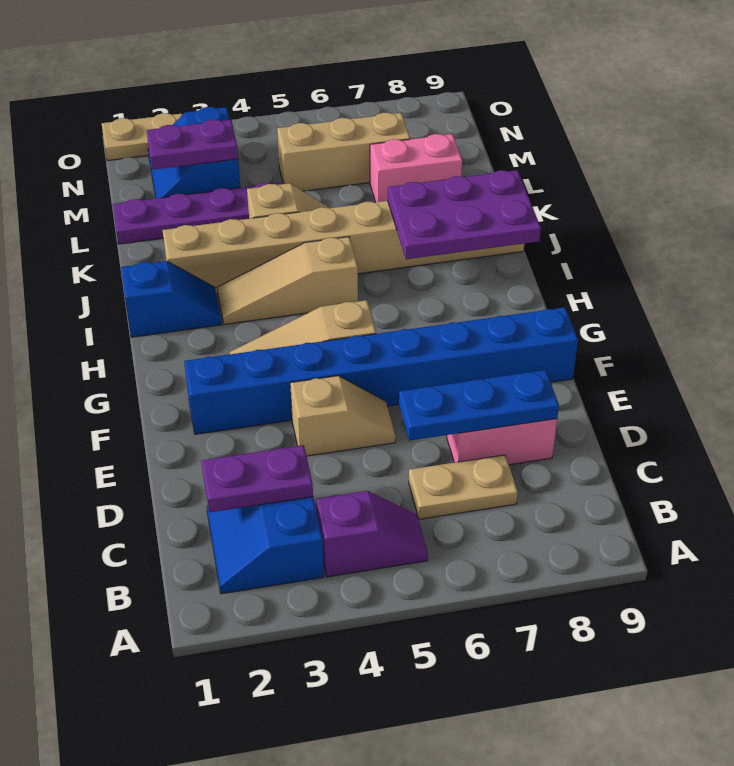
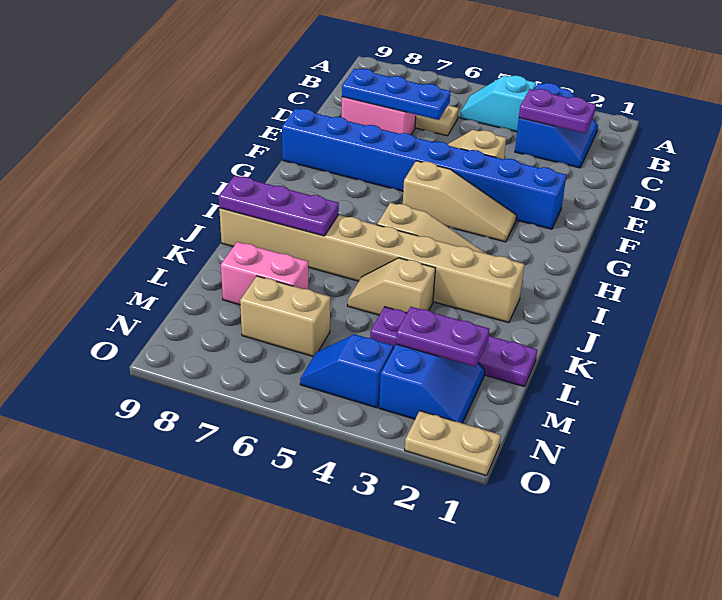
purple 1x2 slope [316,491,428,577] -> cyan 1x2 slope [460,75,536,132]
blue 1x2 slope [121,261,221,337] -> blue 1x2 slope moved to [300,334,393,408]
purple 2x3 plate [388,170,541,259] -> purple 1x3 plate [219,175,339,236]
tan 1x3 brick [277,113,410,191] -> tan 1x2 brick [240,276,330,357]

